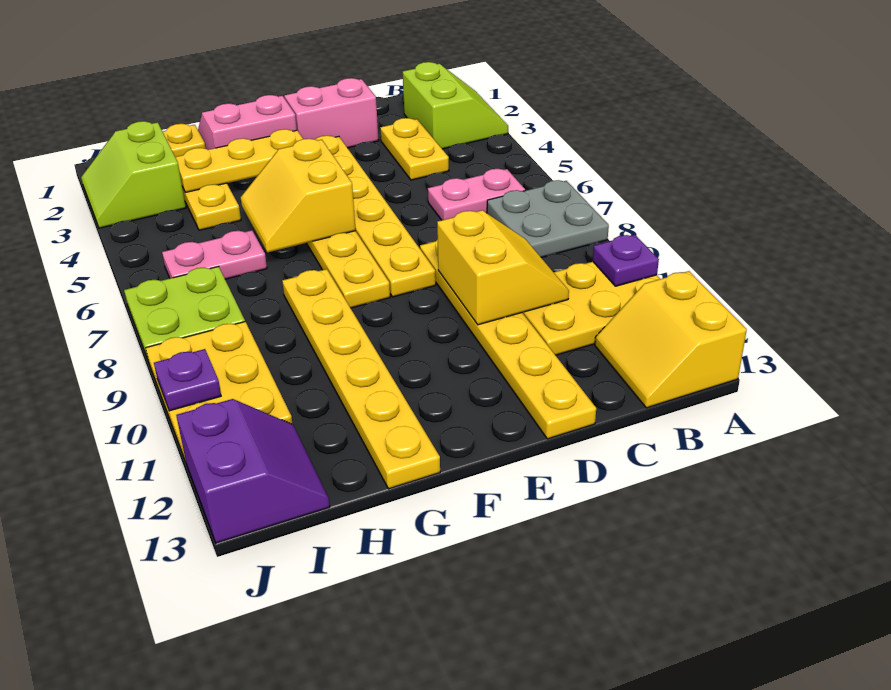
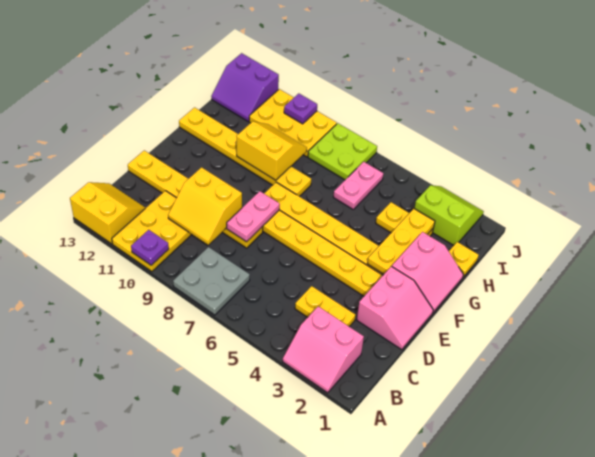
lime 2x2 slope [403,62,508,149] -> pink 2x2 slope [283,306,364,393]
pink 1x2 plate [428,169,525,220] -> pink 1x2 plate moved to [227,191,280,242]
yellow 2x2 slope [241,139,356,252] -> yellow 2x2 slope moved to [236,121,307,180]

